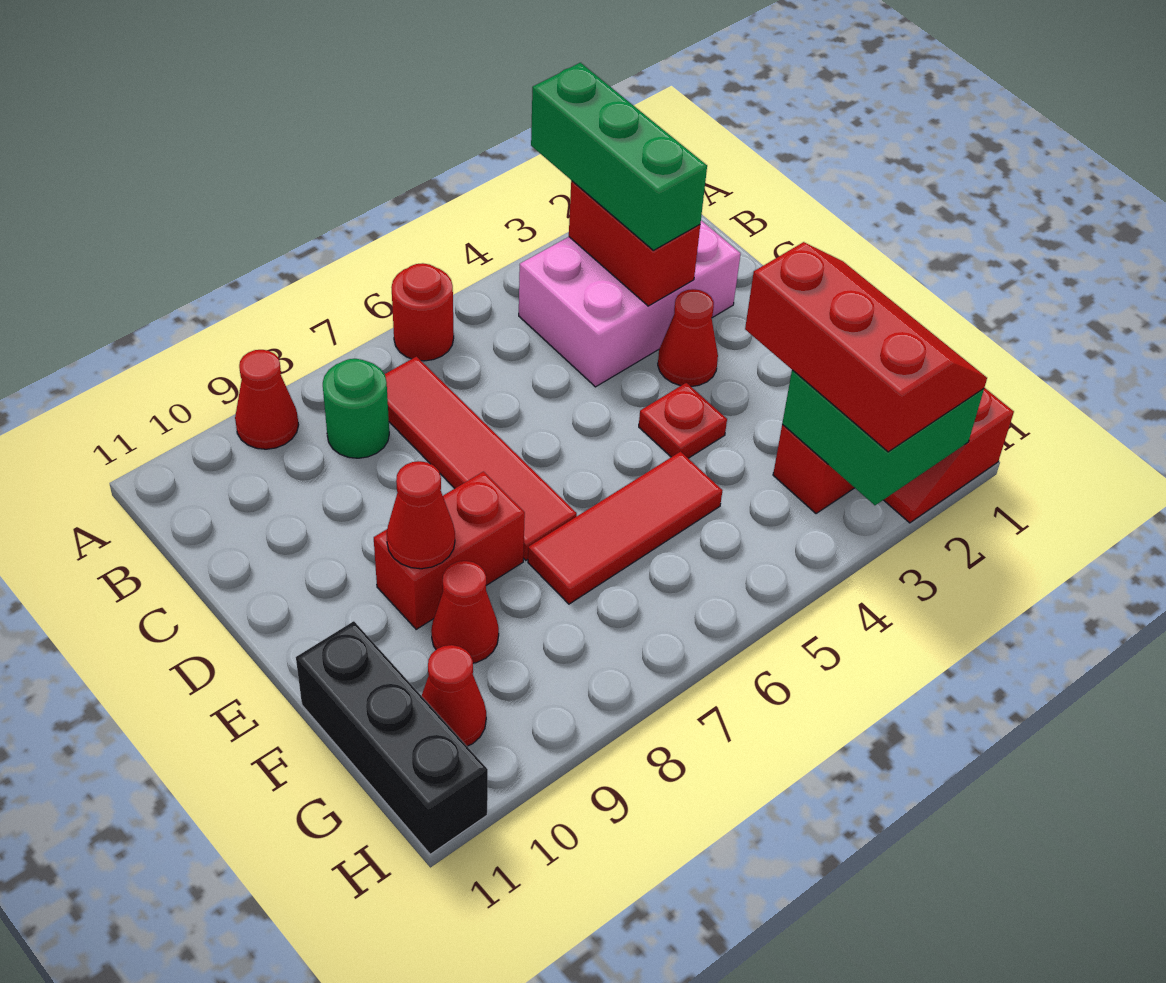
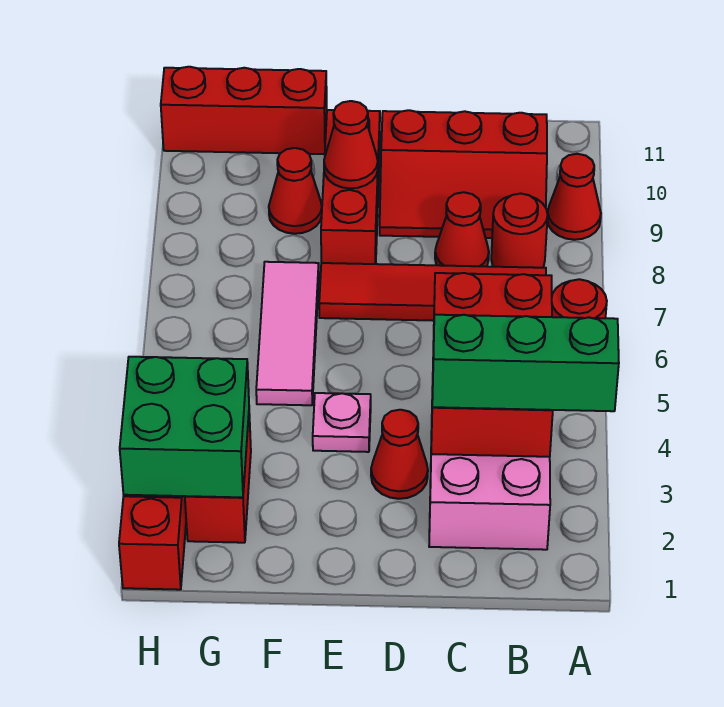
red 1x2 brick [569,181,700,306] -> red 2x3 brick [431,273,553,457]
green 1x1 round brick [323,359,389,458] -> red 1x1 round brick [491,194,548,268]
red 1x1 plate [639,383,727,458] -> pink 1x1 plate [313,393,371,452]
red 1x2 brick [374,472,525,629] -> red 1x3 brick [321,110,380,264]
red 2x3 slope [745,242,987,452] -> red 2x3 slope moved to [380,110,547,238]
red 1x3 tile [528,451,722,604] -> pink 1x3 tile [256,262,319,405]
black 1x3 brick [296,621,488,854] -> red 1x3 brick [161,67,327,154]
red 1x1 cone [422,645,486,746] -> red 1x1 cone moved to [435,192,489,266]

